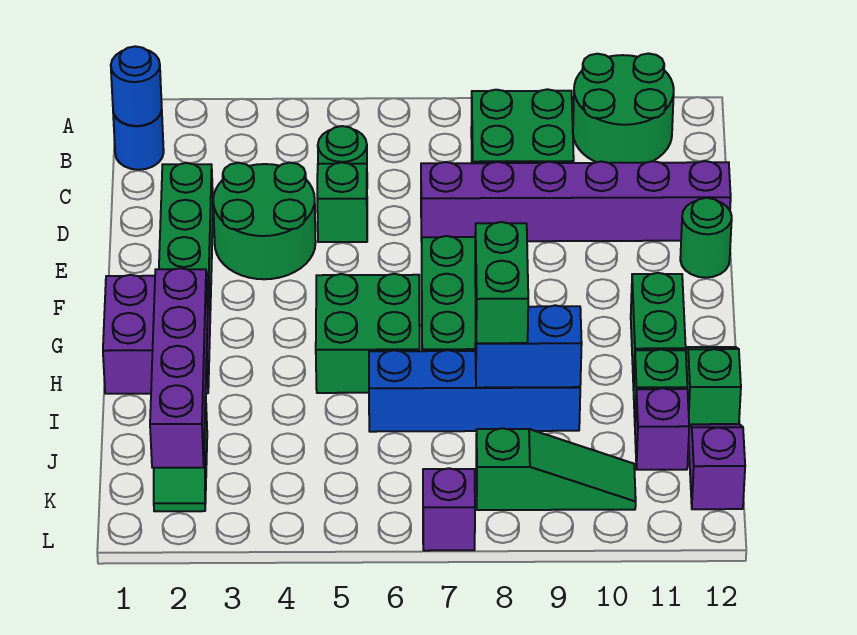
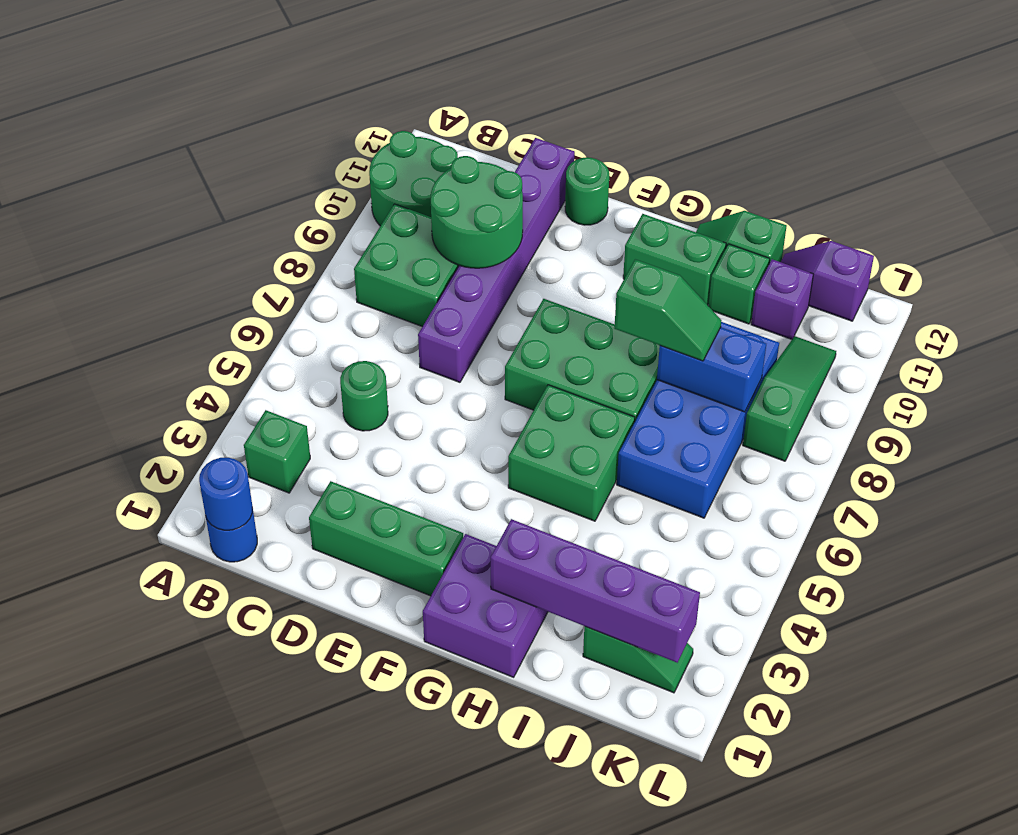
green 2x2 round brick [213,163,316,279] -> green 2x2 round brick moved to [431,156,523,268]
green 1x1 brick [317,162,367,242] -> green 1x1 brick moved to [244,410,310,493]
green 1x2 brick [475,222,528,343] -> green 1x2 slope [614,259,721,361]
blue 1x4 brick [369,350,580,432] -> blue 2x4 brick [617,322,779,518]
blue 1x2 brick [475,305,582,388] -> blue 1x2 brick turned to [657,327,766,412]
purple 1x1 brick [423,468,475,551] -> none

